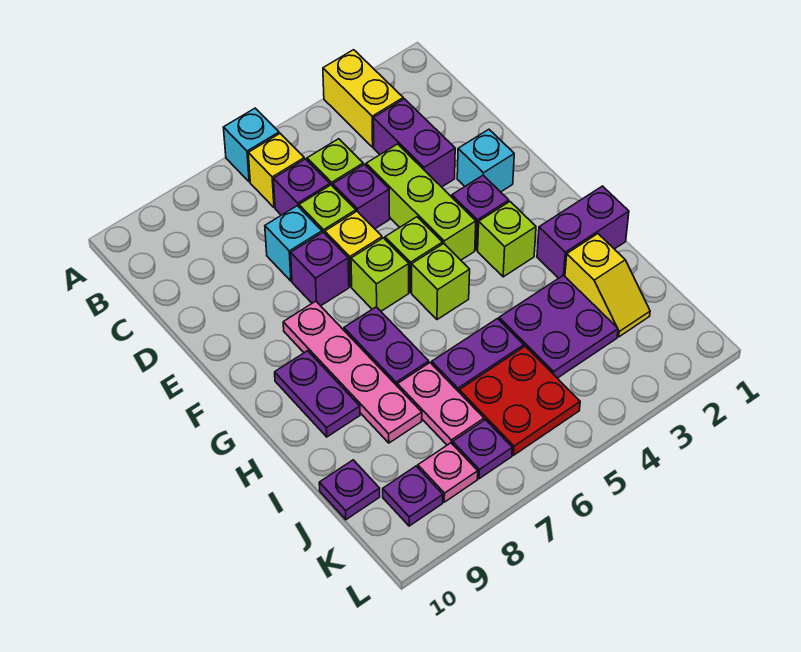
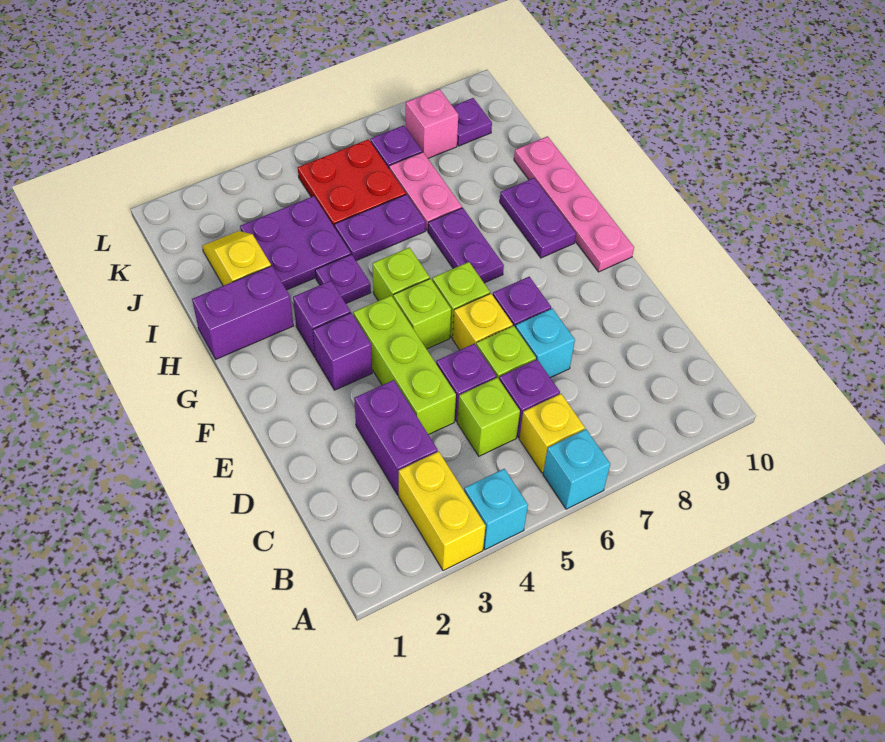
cyan 1x1 brick [457,129,514,192] -> cyan 1x1 brick moved to [464,469,528,550]
pink 1x4 plate [283,301,422,443] -> pink 1x4 plate moved to [514,136,634,272]
lime 1x1 brick [478,202,536,277] -> purple 1x1 brick [293,281,351,357]
purple 1x1 plate [319,460,380,520] -> purple 1x1 plate moved to [315,254,371,303]
pink 1x1 plate [418,443,478,502] -> pink 1x1 brick [406,89,458,158]

